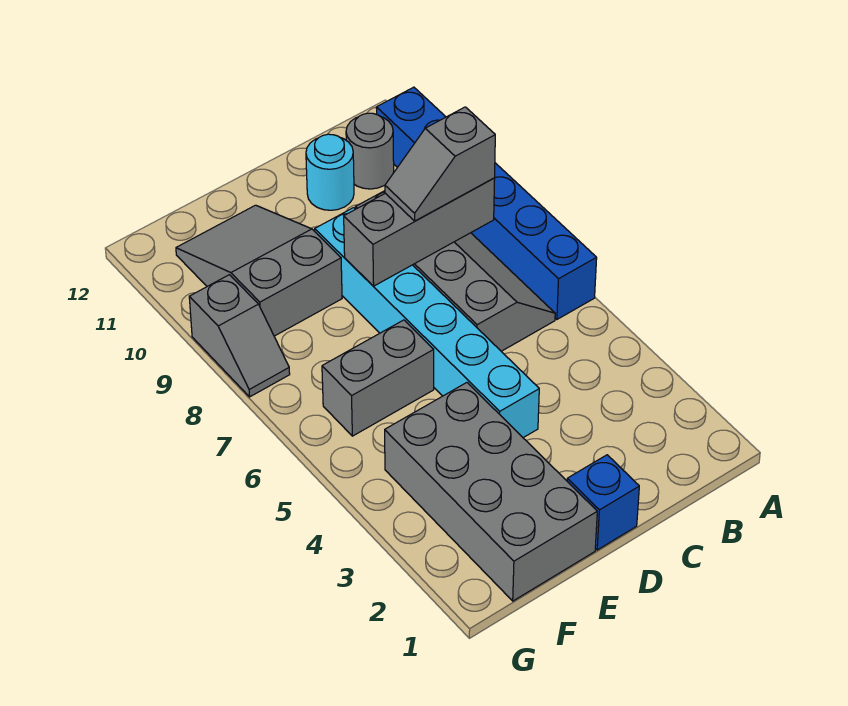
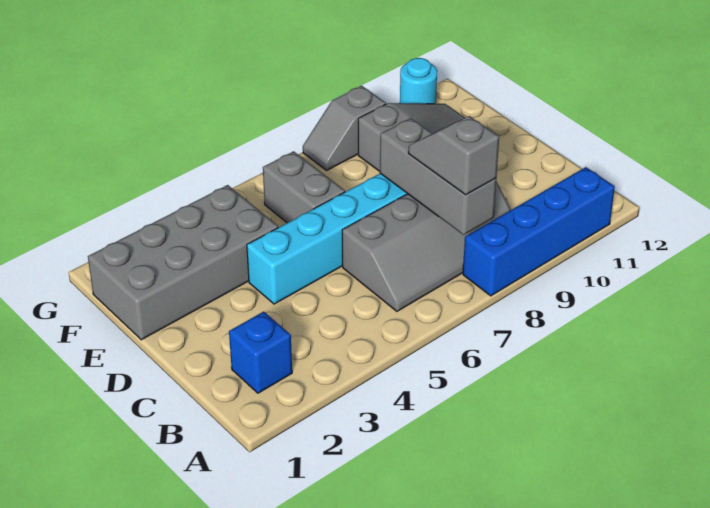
blue 1x6 brick [376,87,597,319] -> blue 1x4 brick [463,167,615,296]
grey 1x1 round brick [346,113,394,189] -> none
cyan 1x1 round brick [306,134,354,210] -> cyan 1x1 round brick moved to [400,58,437,104]
blue 1x1 brick [567,455,639,550] -> blue 1x1 brick moved to [229,312,292,393]

